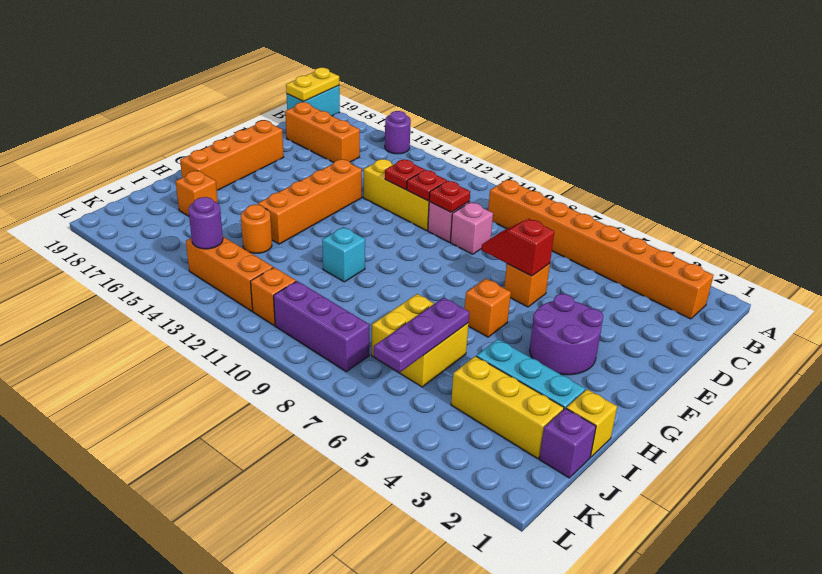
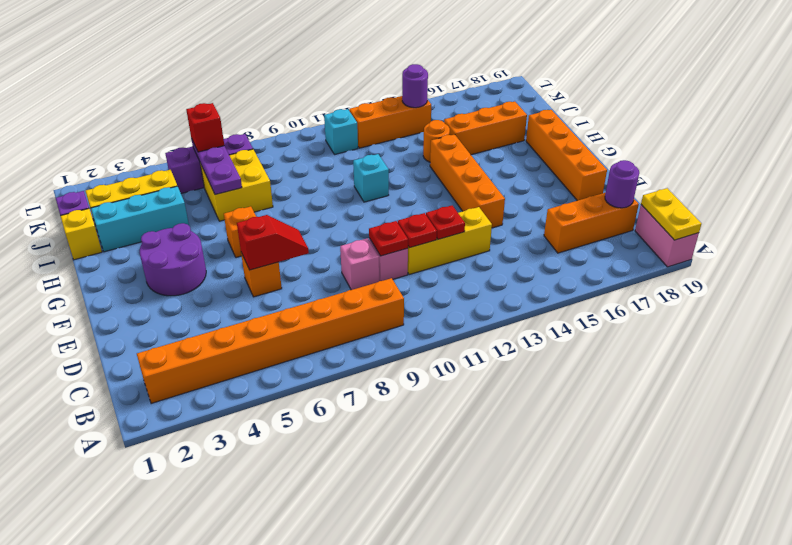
purple 1x1 round brick [385,111,411,154] -> purple 1x1 round brick moved to [605,160,639,208]
cyan 1x2 brick [286,86,340,116] -> pink 1x2 brick [635,205,699,267]
orange 1x1 brick [176,171,218,216] -> orange 1x3 brick [444,102,527,155]
none -> red 1x1 brick [186,103,224,152]
purple 1x3 brick [274,281,370,372] -> purple 1x3 brick moved to [165,134,253,193]
orange 1x1 brick [251,267,296,325] -> cyan 1x1 brick [324,109,358,155]

